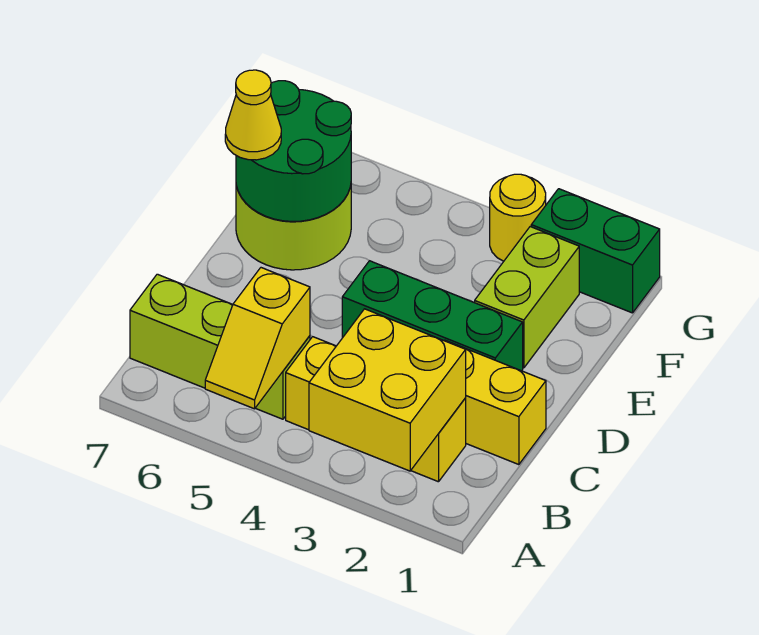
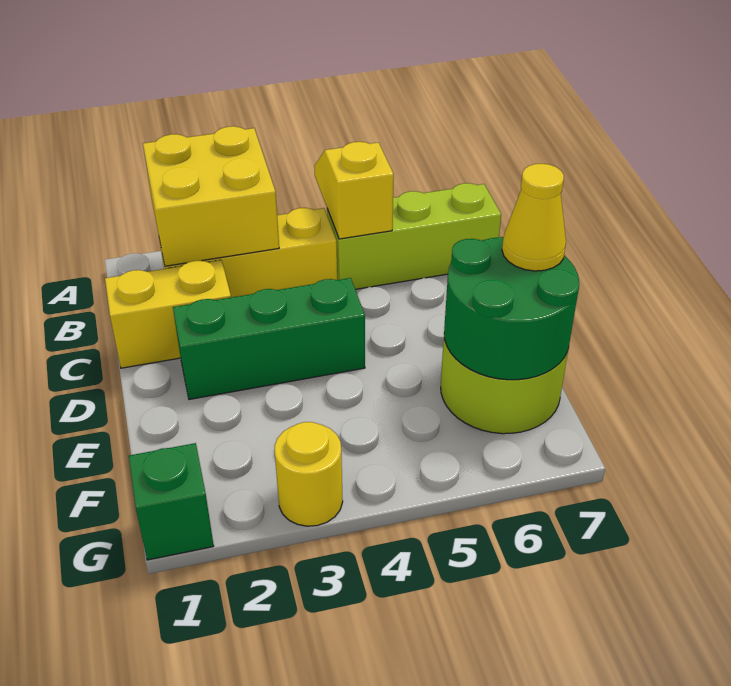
lime 1x2 brick [475,227,579,368] -> none
green 1x2 brick [531,189,660,313] -> green 1x1 brick [129,443,214,560]

